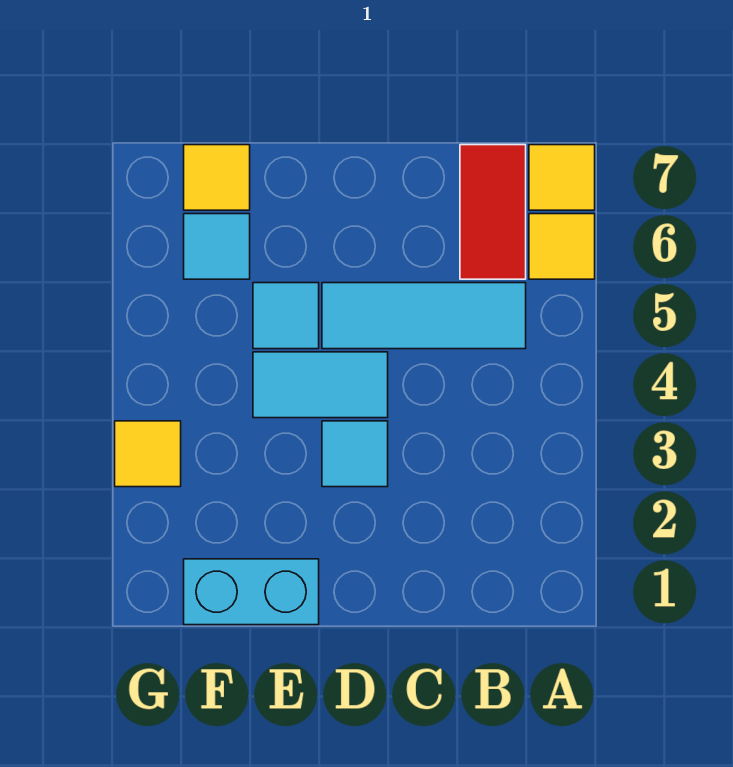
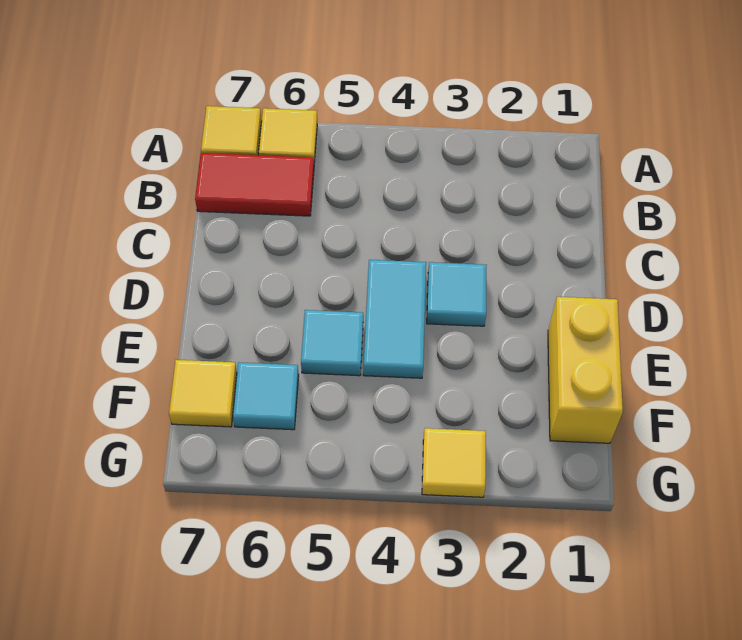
cyan 1x3 tile [322,283,526,349] -> none
cyan 1x2 brick [184,559,319,625] -> yellow 1x2 brick [548,296,623,443]

